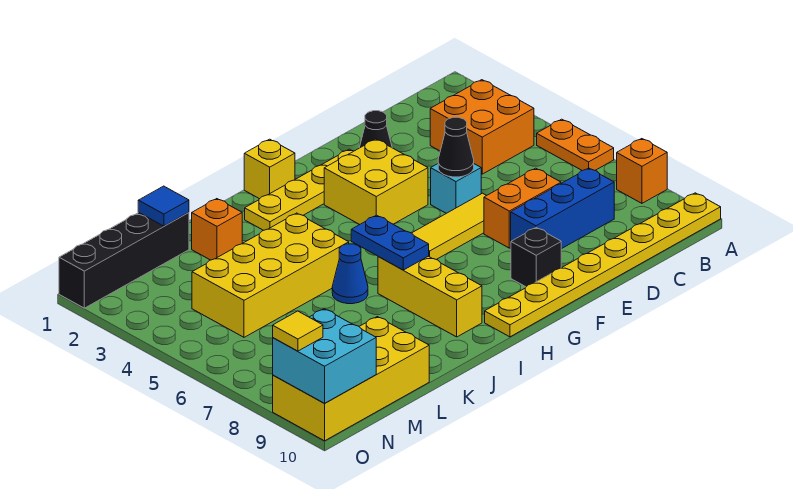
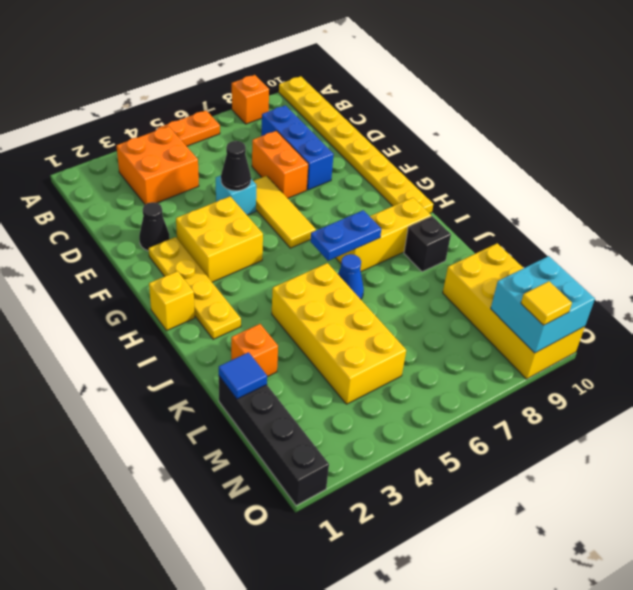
black 1x1 brick [511,228,561,287] -> black 1x1 brick moved to [404,216,451,272]

